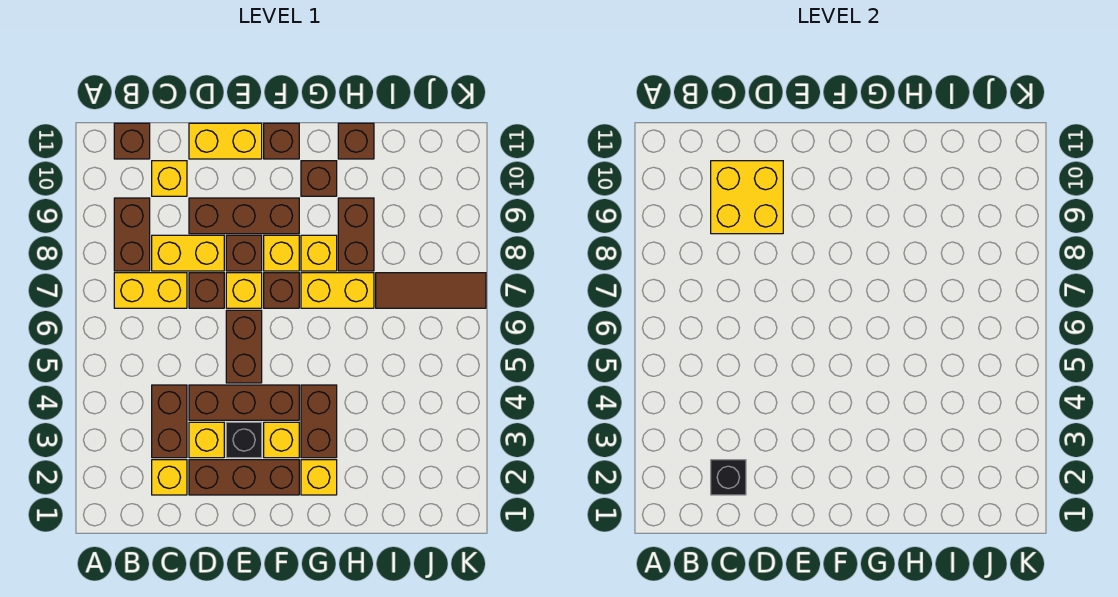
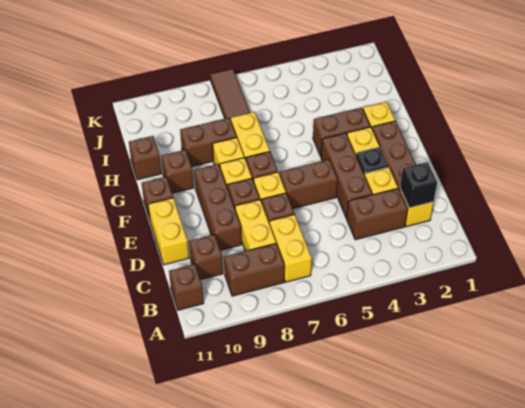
yellow 2x2 brick [711,161,783,234] -> none
yellow 1x1 brick [152,161,187,196] -> brown 1x1 brick [189,235,223,280]

